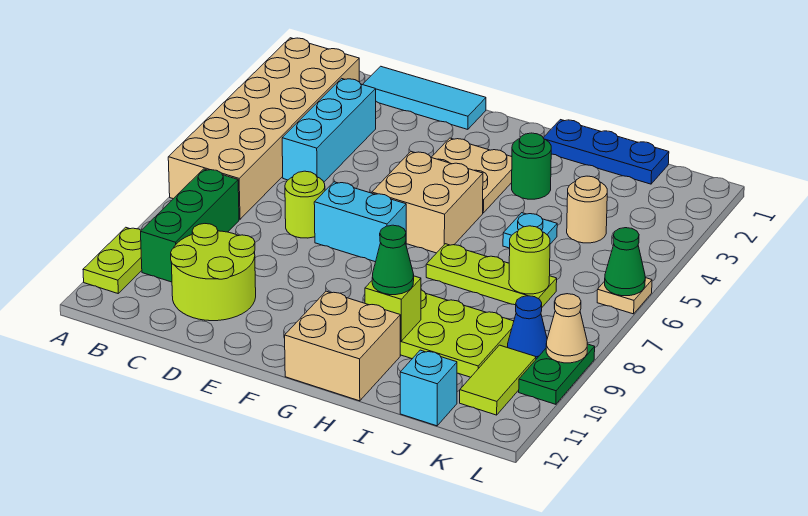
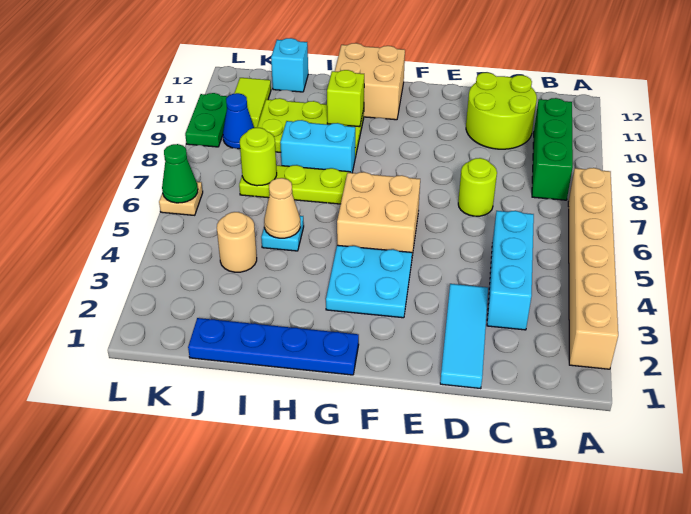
tan 2x6 brick [168,38,359,219] -> tan 1x6 brick [568,168,618,369]
lime 1x2 plate [83,227,142,293] -> none
cyan 1x3 tile [363,66,486,129] -> cyan 1x3 tile turned to [440,284,488,389]
cyan 1x2 brick [314,182,406,262] -> cyan 1x2 brick moved to [280,120,355,173]
tan 2x2 plate [431,138,512,213] -> cyan 2x2 plate [326,245,412,318]
blue 1x3 plate [544,120,669,184] -> blue 1x4 plate [188,318,359,375]
green 1x1 round brick [512,133,551,199] -> none
green 1x1 cone [372,225,414,295] -> none
tan 1x1 cone [546,294,587,363] -> tan 1x1 cone moved to [264,178,300,238]

